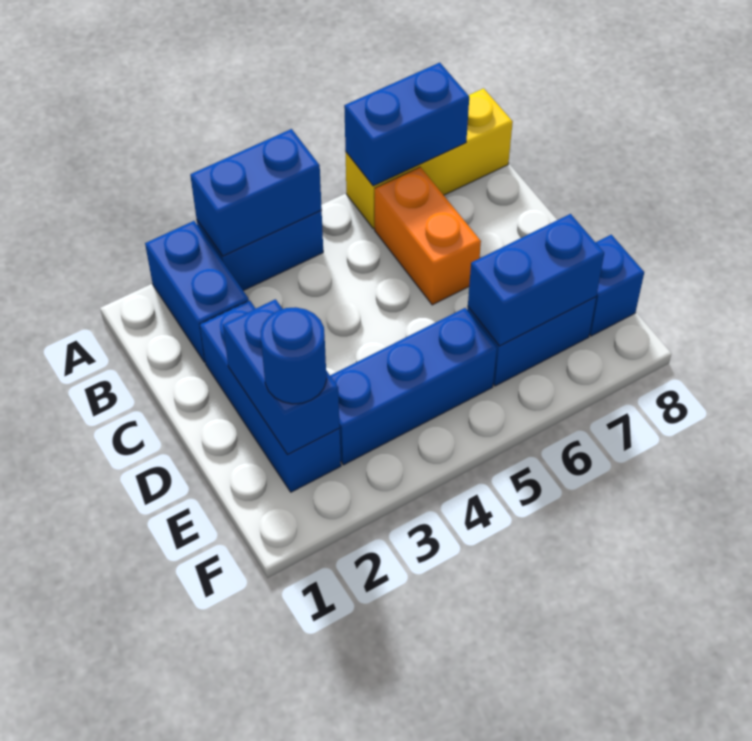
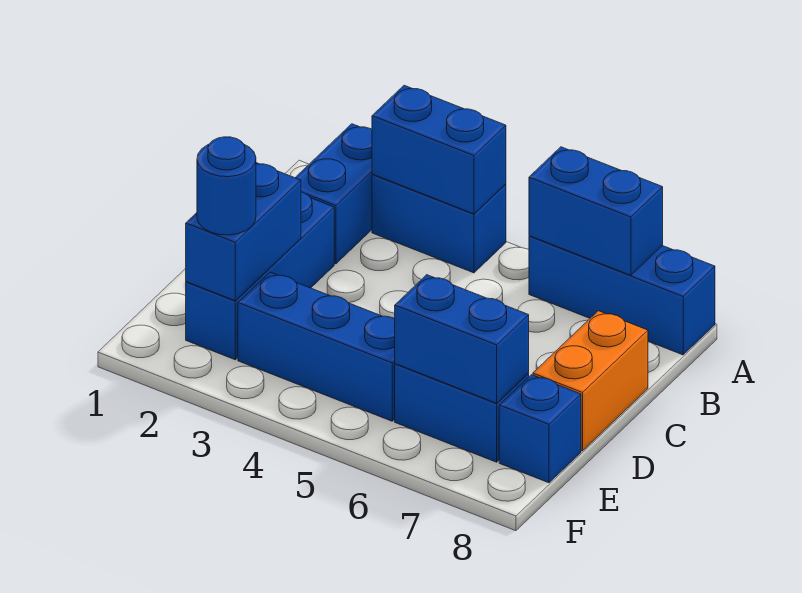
yellow 1x3 brick [346,88,513,229] -> blue 1x3 brick [529,236,715,355]
orange 1x2 brick [375,167,481,305] -> orange 1x2 brick moved to [533,311,648,451]

